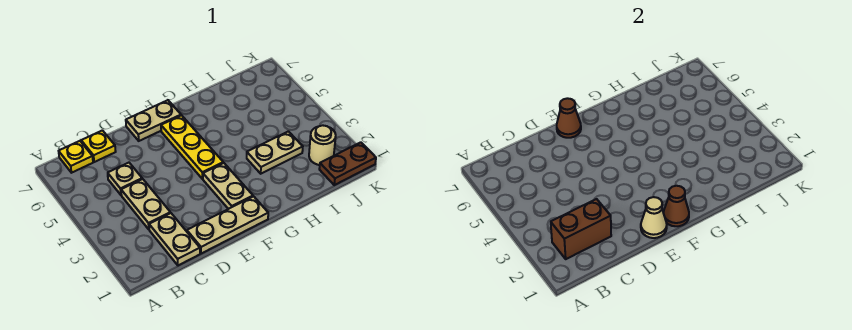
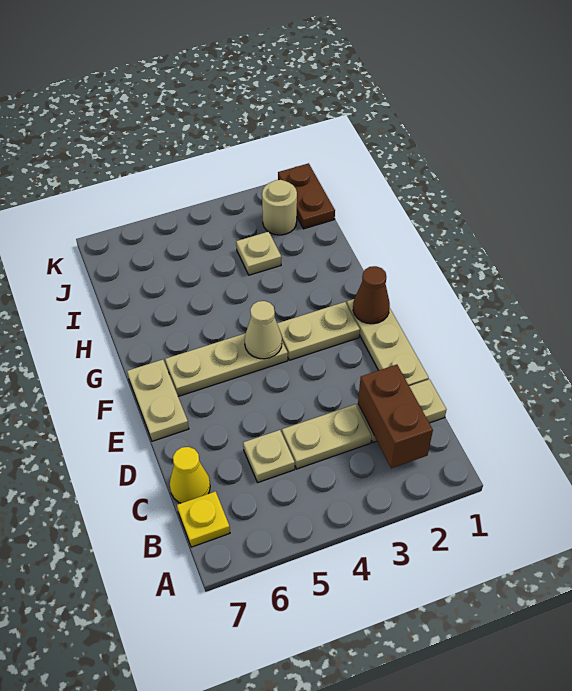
yellow 1x1 plate [81,130,116,162] -> yellow 1x1 cone [170,447,210,503]
tan 1x1 cone [641,197,667,238] -> tan 1x1 cone moved to [245,301,282,359]
brown 1x1 cone [557,98,581,138] -> none
yellow 1x3 plate [161,115,223,179] -> tan 1x3 plate [165,333,288,396]
tan 1x2 plate [247,131,303,174] -> tan 1x1 plate [236,232,281,275]

